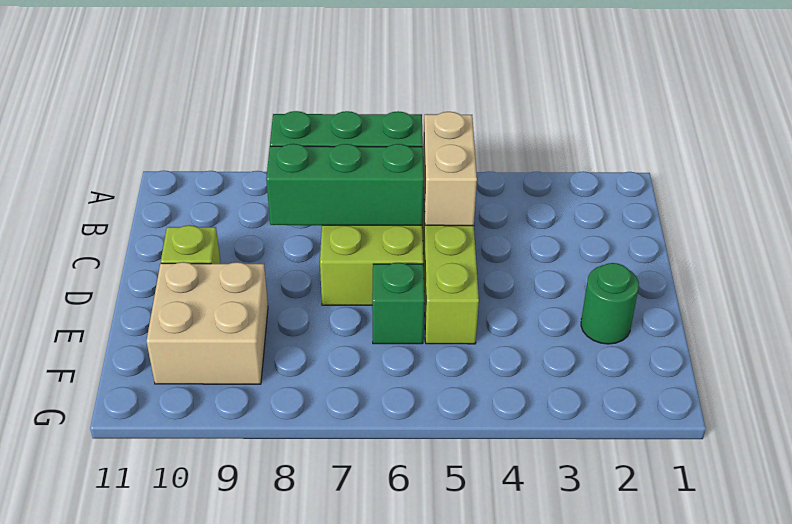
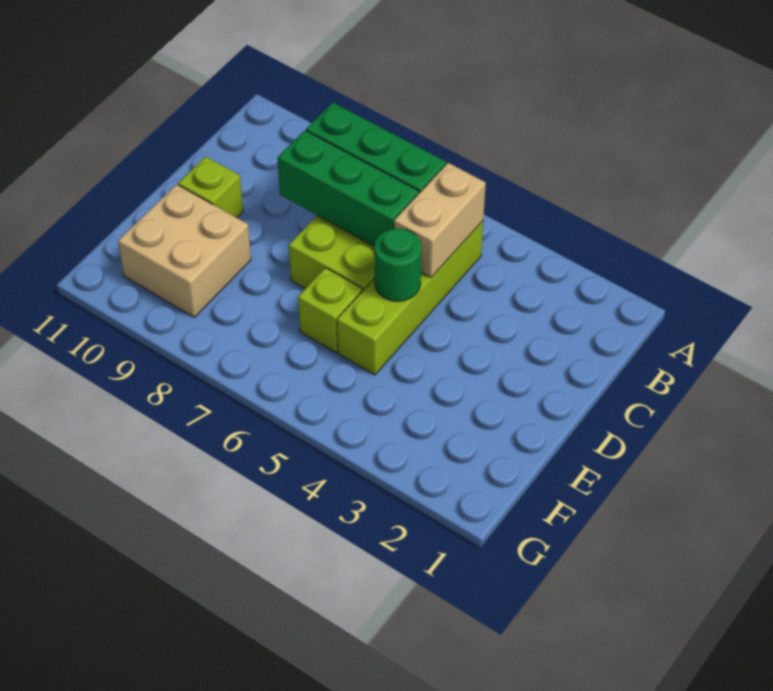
green 1x1 round brick [581,263,639,344] -> green 1x1 round brick moved to [374,228,421,301]
green 1x1 brick [372,263,424,344] -> lime 1x1 brick [298,268,362,352]

